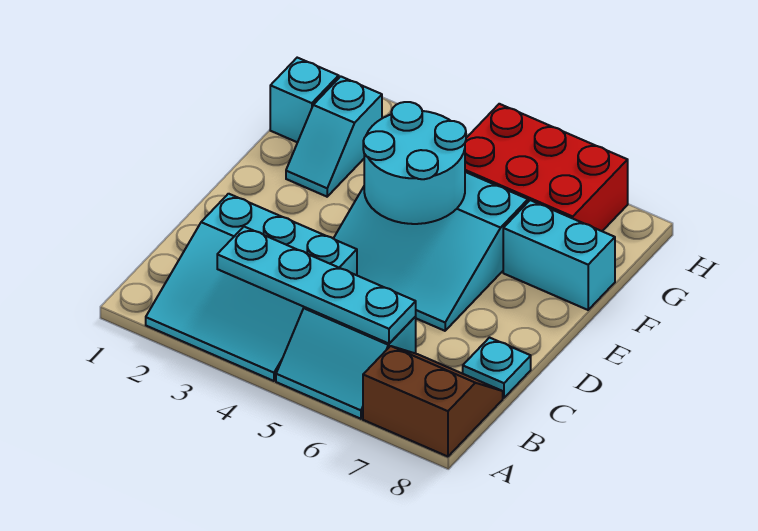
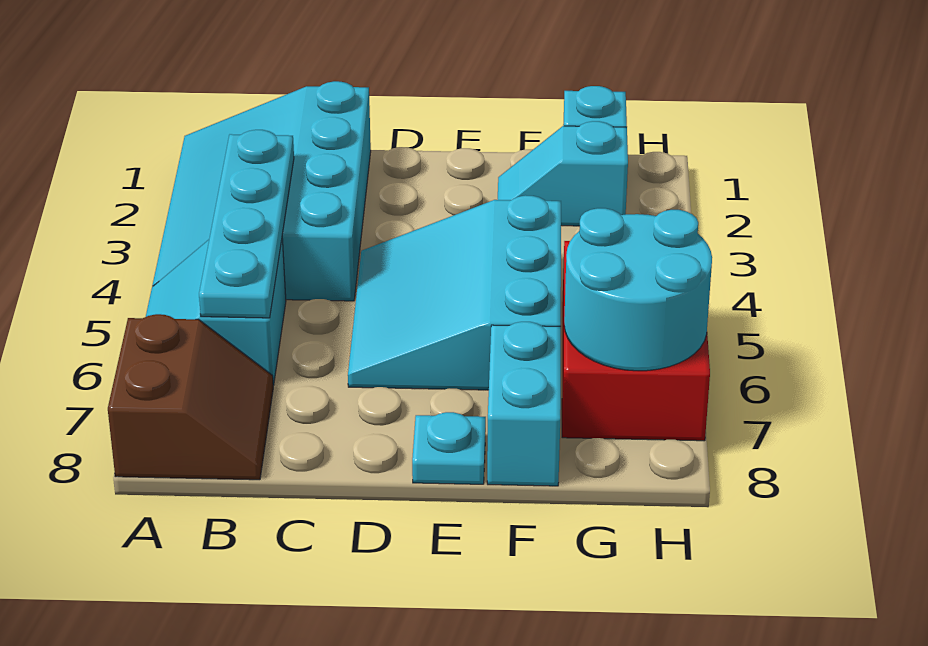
cyan 3x3 slope [146,194,357,381] -> cyan 3x4 slope [152,81,371,301]
cyan 1x1 plate [463,338,531,398] -> cyan 1x1 plate moved to [412,412,486,484]
cyan 2x2 round brick [363,102,466,224] -> cyan 2x2 round brick moved to [564,208,712,371]

